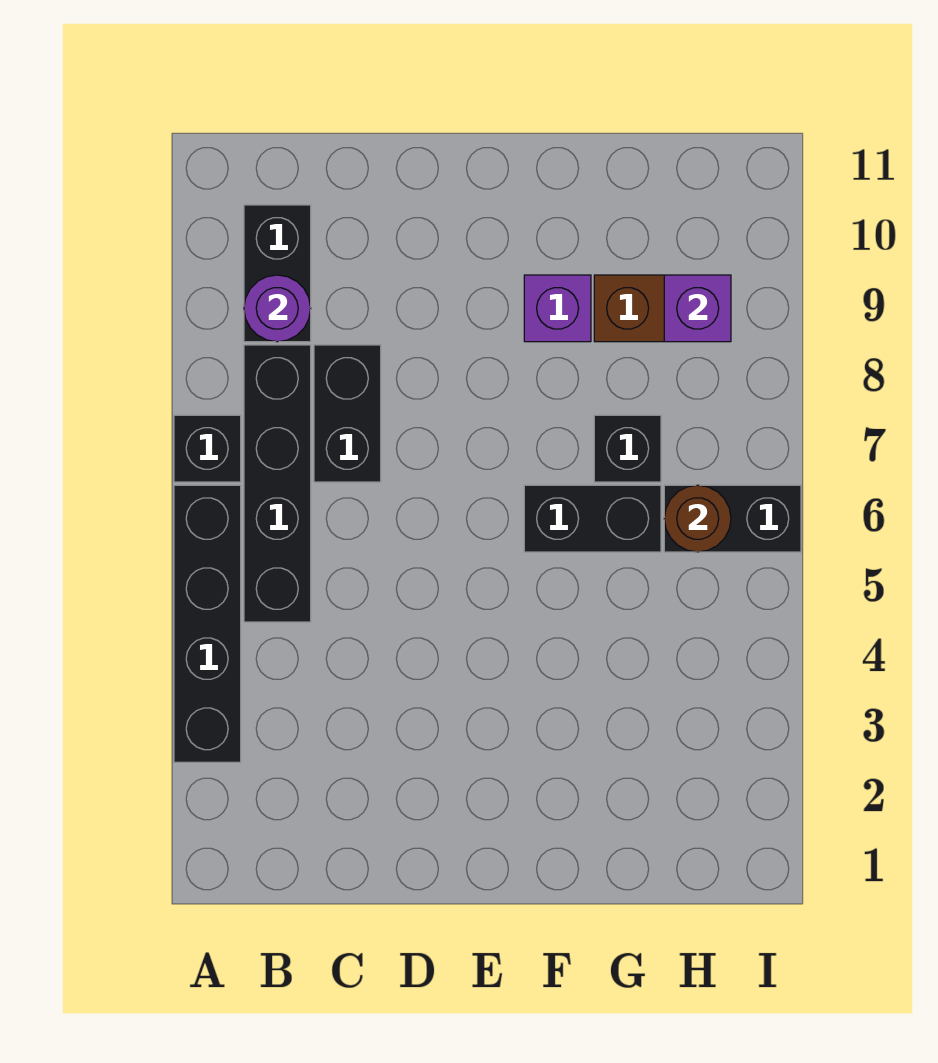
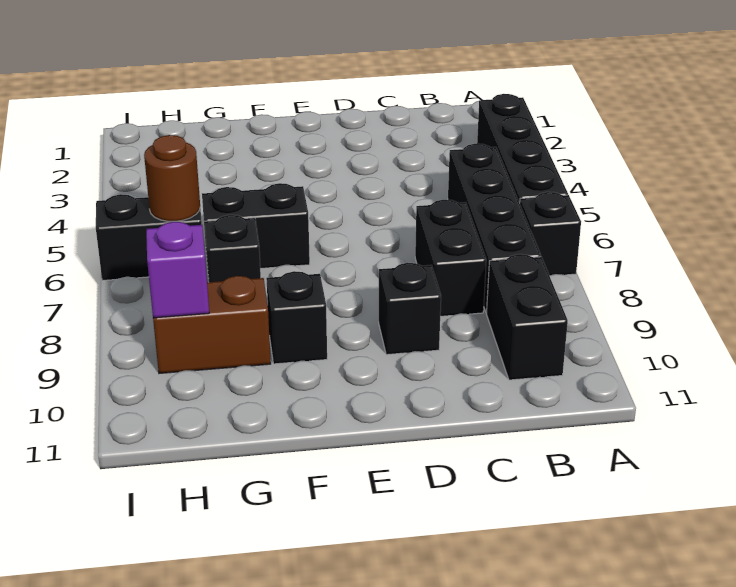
purple 1x1 round brick [244,275,311,342] -> none
none -> black 1x1 brick [379,263,441,355]
purple 1x1 brick [524,275,591,342] -> black 1x1 brick [266,271,327,364]

